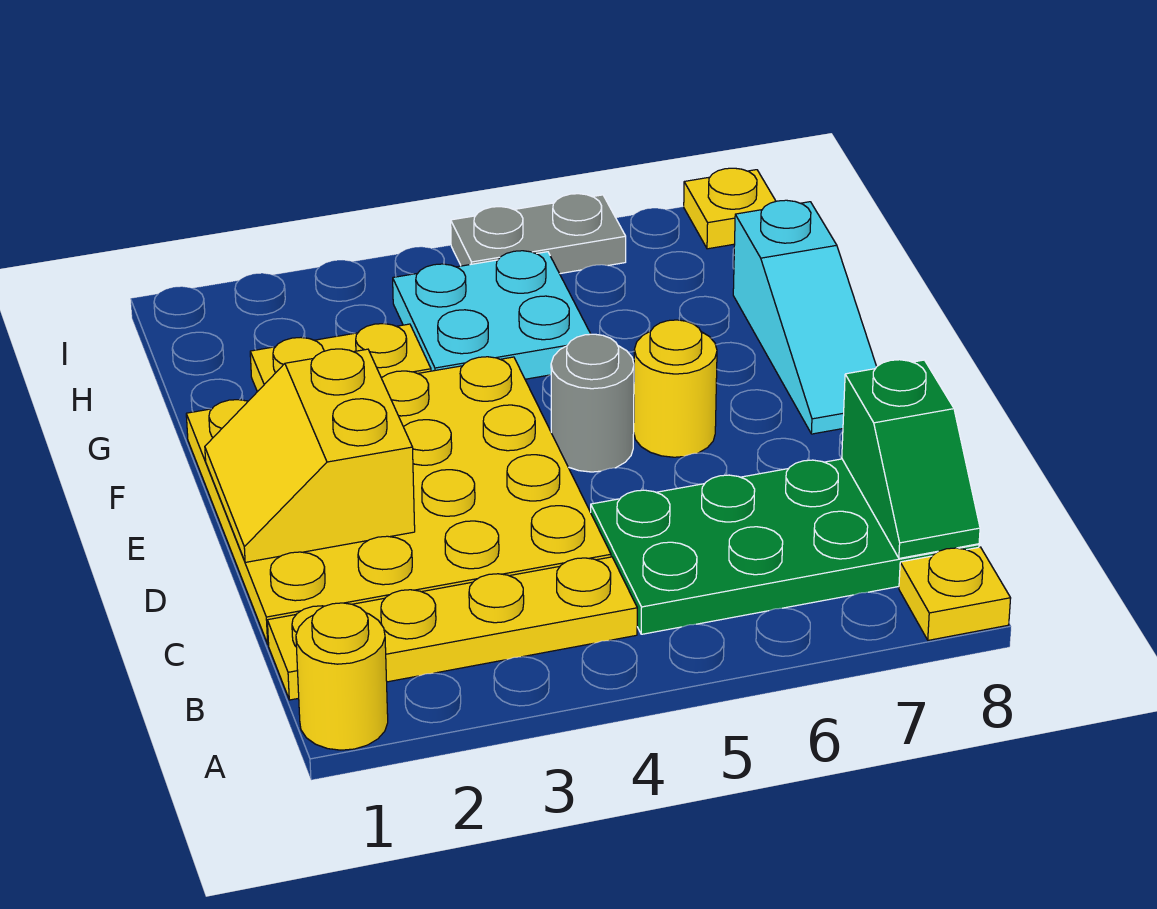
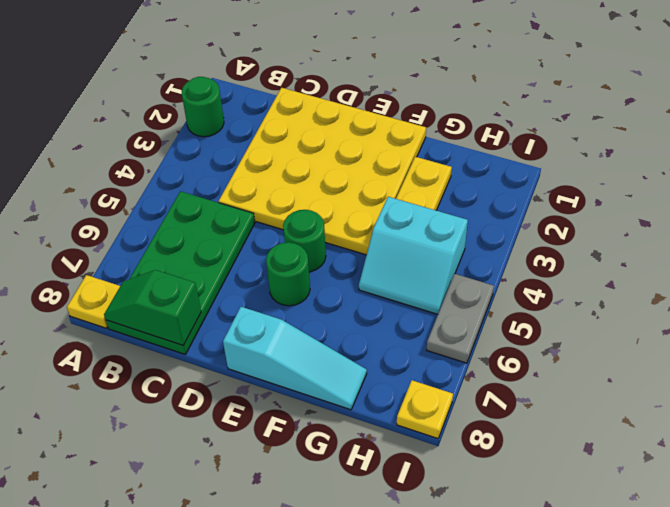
yellow 1x1 round brick [296,603,388,750] -> none
none -> green 1x1 round brick [182,77,224,137]
yellow 1x4 plate [267,557,637,700] -> none
yellow 2x2 slope [205,349,415,562] -> none
grey 1x1 round brick [551,334,634,472] -> green 1x1 round brick [283,210,326,272]
yellow 1x1 round brick [634,320,717,457] -> green 1x1 round brick [266,242,310,306]
cyan 1x3 slope [733,200,877,434] -> cyan 1x3 slope turned to [223,307,367,410]
cyan 2x2 plate [393,251,590,379] -> cyan 2x2 slope [359,197,468,314]

